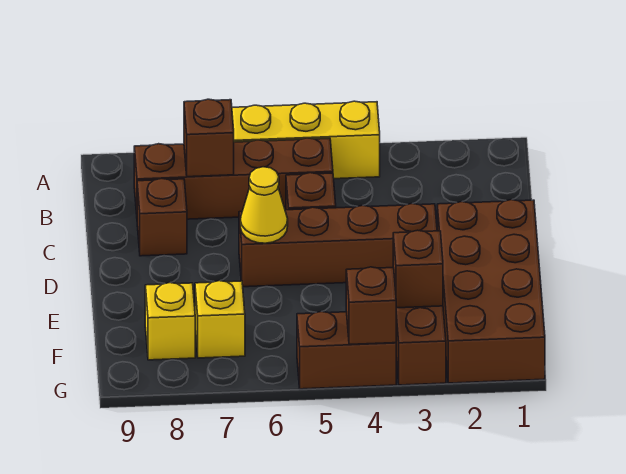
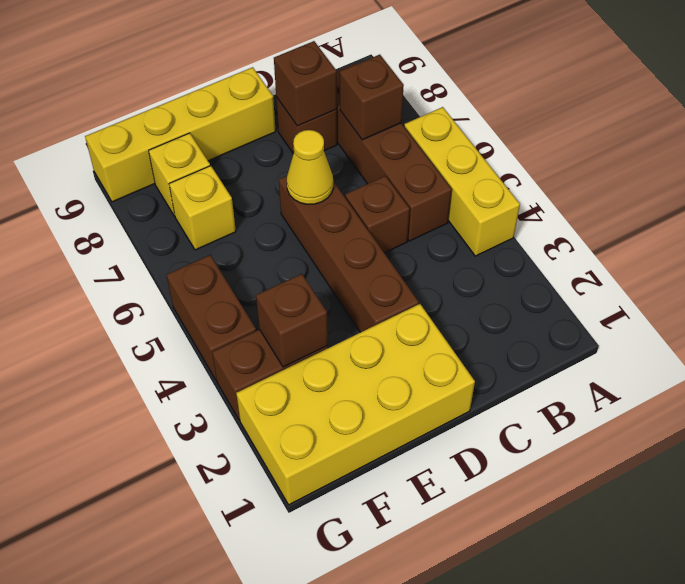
brown 2x4 brick [437,200,545,383] -> yellow 2x4 brick [236,304,475,505]
none -> yellow 1x4 brick [85,67,276,202]
brown 1x1 brick [346,267,396,344] -> brown 1x1 brick moved to [274,41,337,126]

